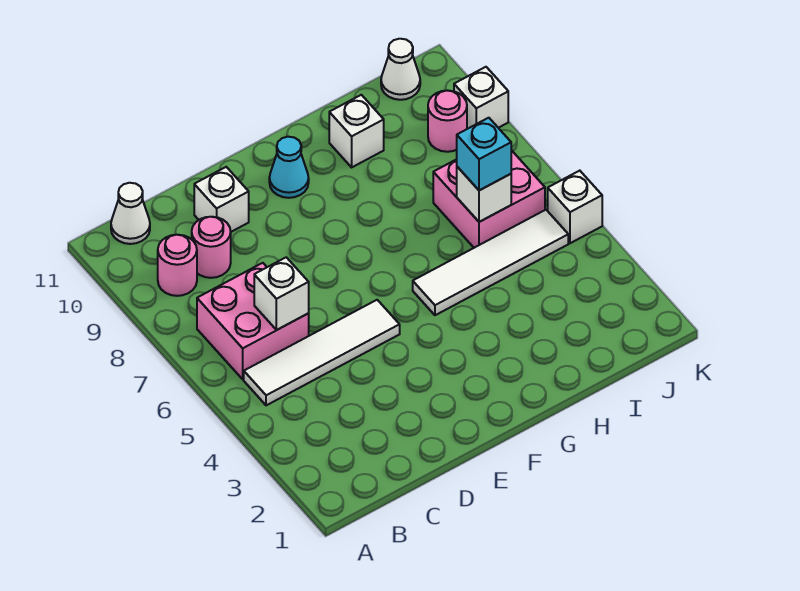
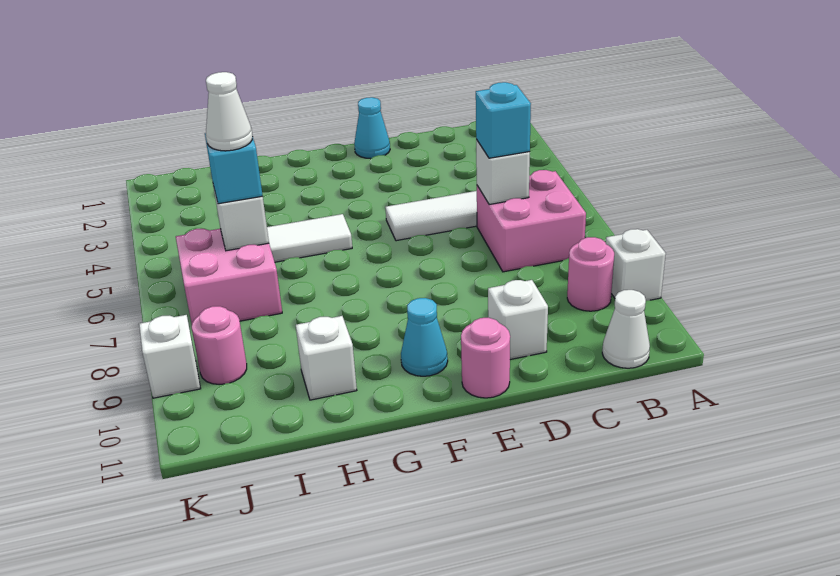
none -> cyan 1x1 brick [476,82,531,158]
pink 1x1 round brick [192,217,231,278] -> pink 1x1 round brick moved to [461,318,510,398]
none -> cyan 1x1 cone [354,97,390,159]
white 1x1 cone [381,39,420,100] -> white 1x1 cone moved to [206,72,253,151]
white 1x1 brick [548,171,602,243] -> white 1x1 brick moved to [606,229,666,301]

